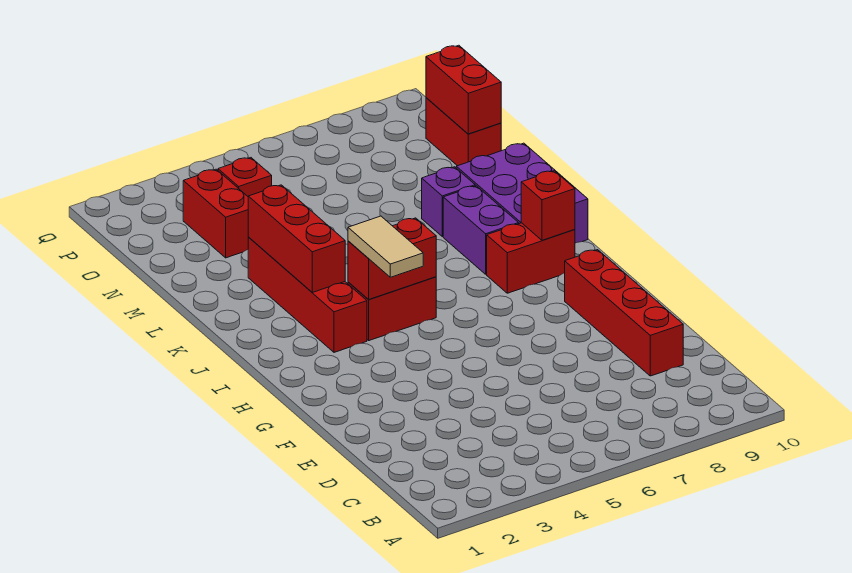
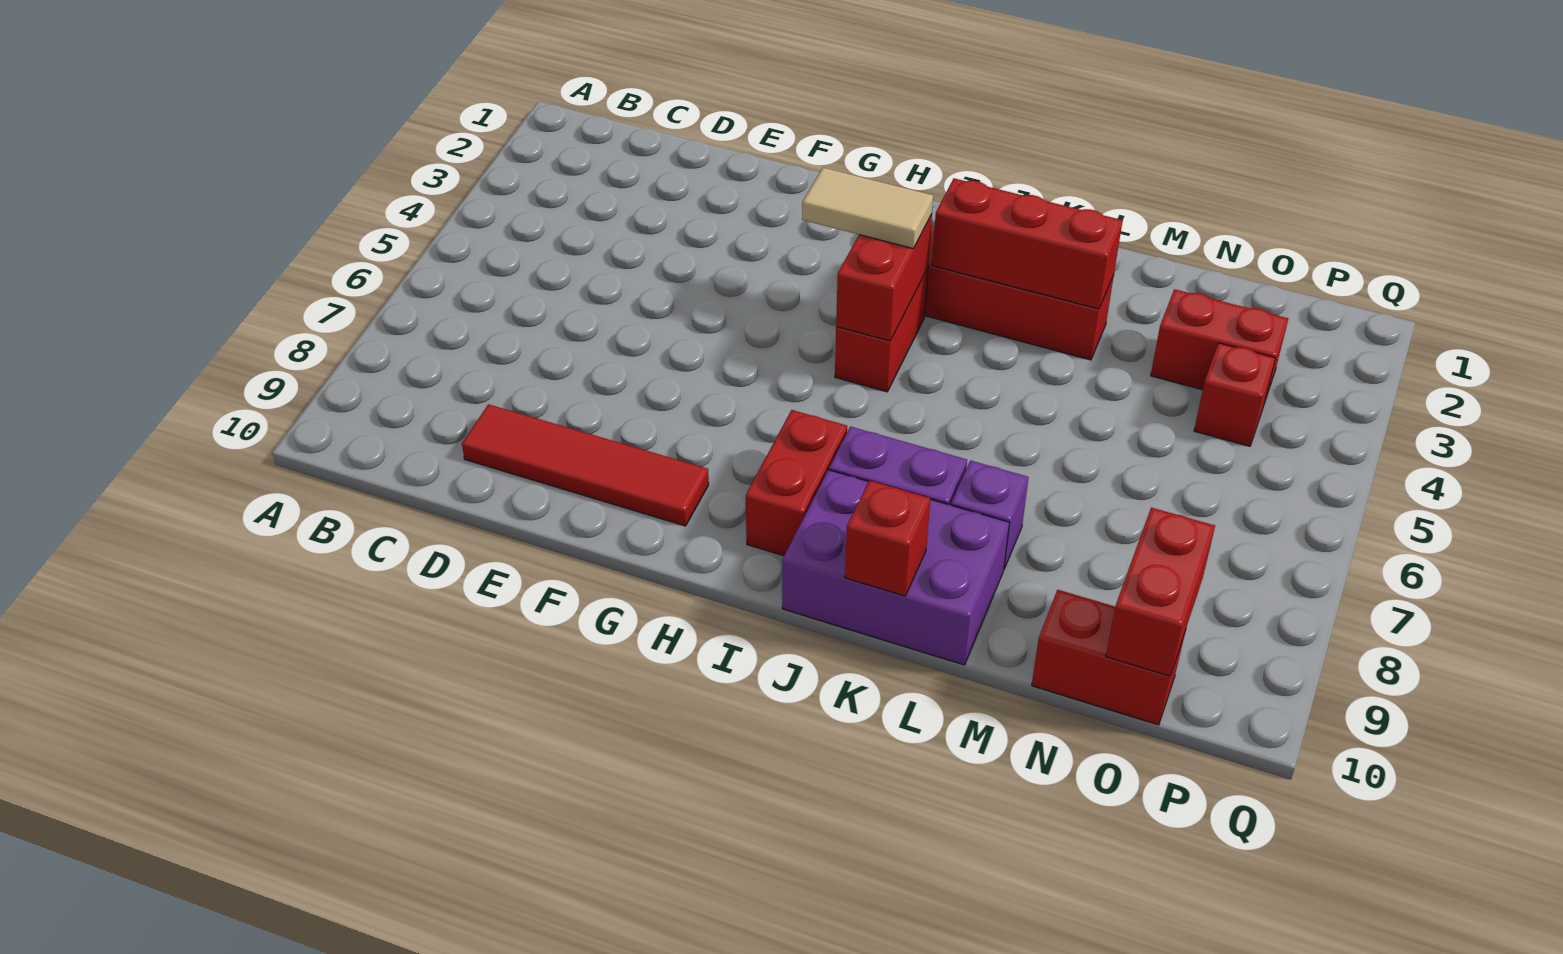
red 1x4 brick [565,250,683,376] -> red 1x4 tile [462,404,709,526]
red 1x1 brick [521,171,575,240] -> red 1x1 brick moved to [845,480,930,596]
red 1x2 brick [426,45,501,134] -> red 1x2 brick turned to [1106,508,1215,676]

